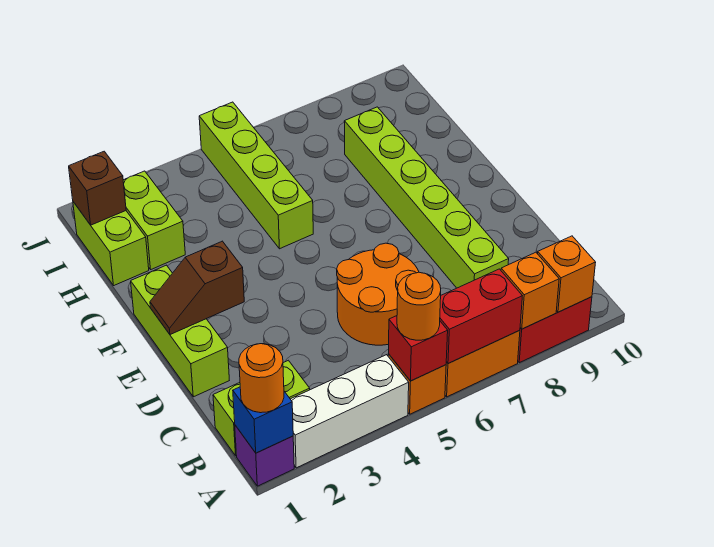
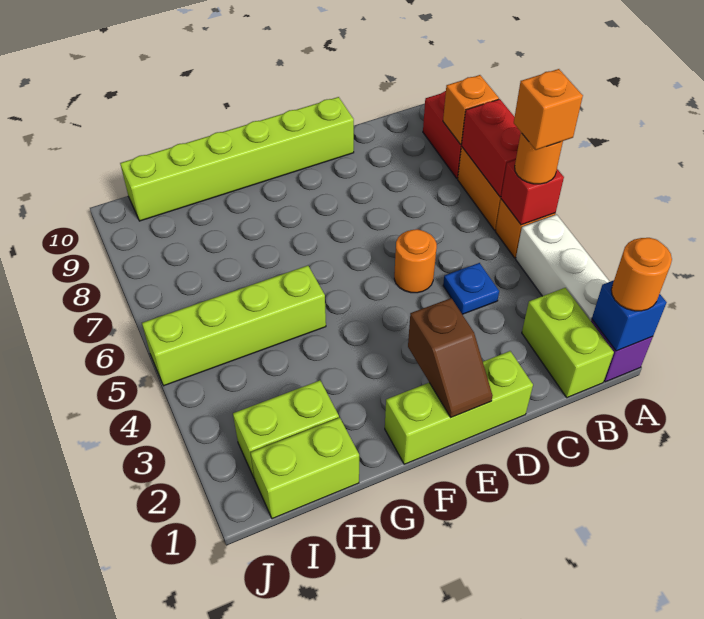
orange 1x1 brick [538,236,596,312] -> orange 1x1 brick moved to [514,69,583,150]
none -> blue 1x1 plate [443,263,499,314]
orange 2x2 round brick [337,243,419,345] -> orange 1x1 round brick [394,229,437,293]
lime 1x6 brick [344,107,509,288] -> lime 1x6 brick moved to [120,97,354,221]
brown 1x1 brick [69,151,126,225] -> none

